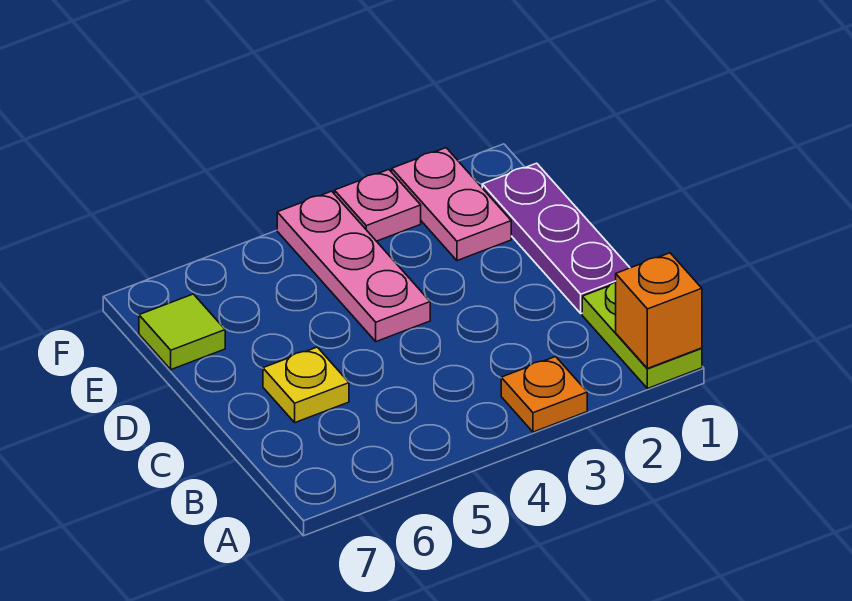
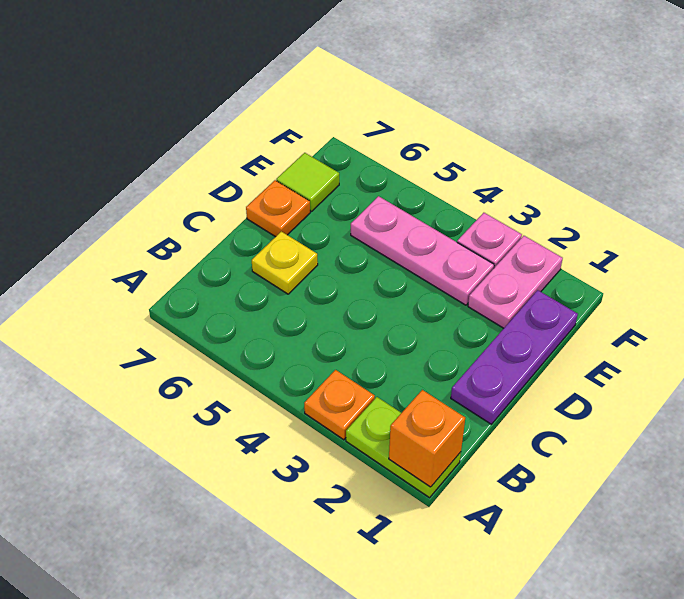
lime 1x2 plate [582,282,702,389] -> lime 1x2 plate turned to [346,397,461,498]
pink 1x3 plate [277,191,430,342] -> pink 1x3 plate turned to [351,196,494,305]
none -> orange 1x1 plate [246,180,310,237]

